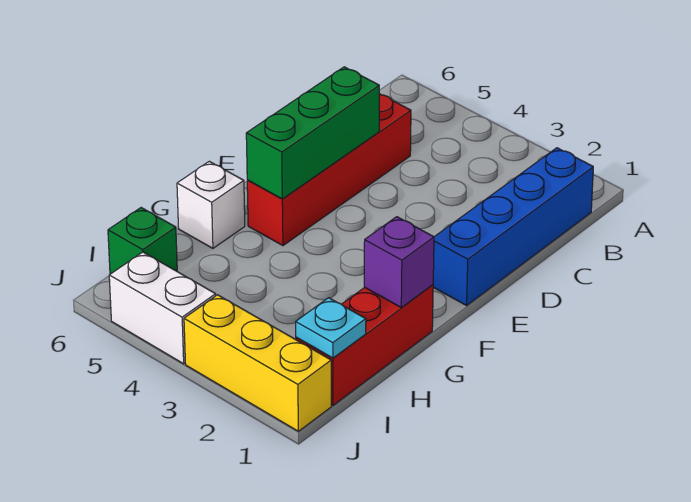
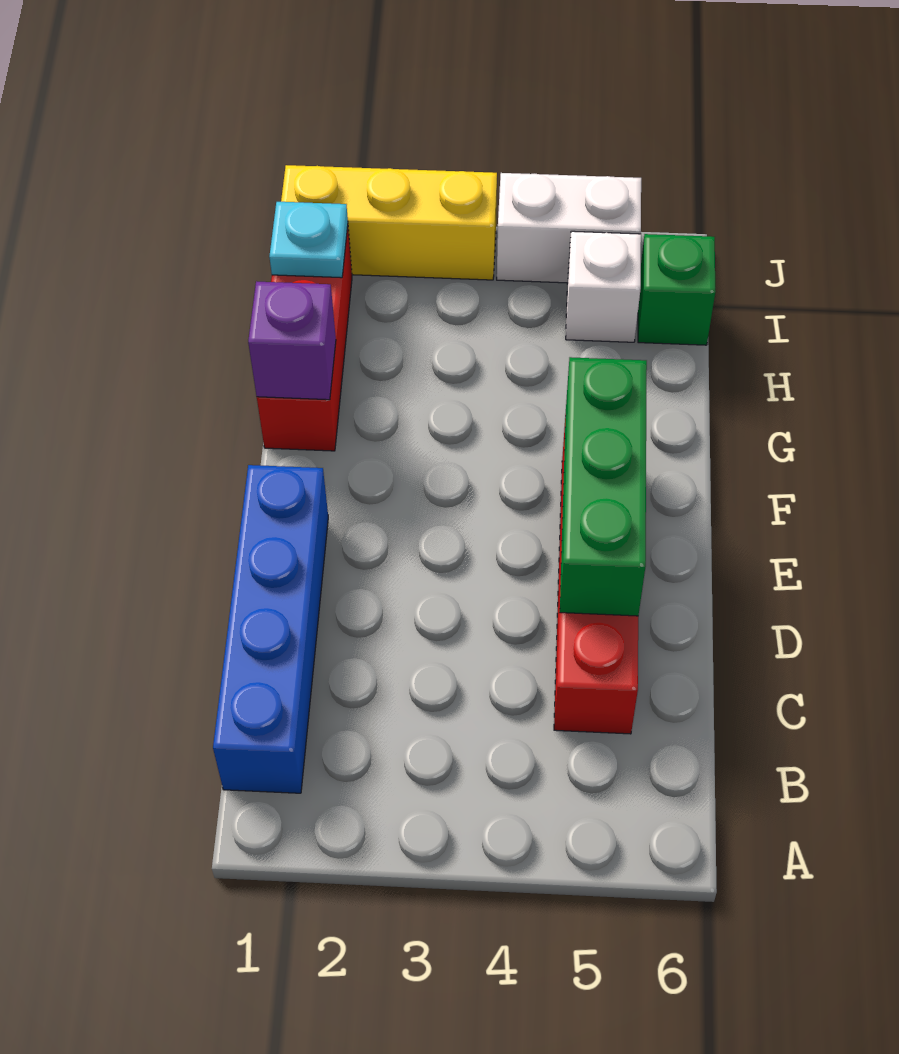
white 1x1 brick [177,161,245,248] -> white 1x1 brick moved to [566,231,641,342]

